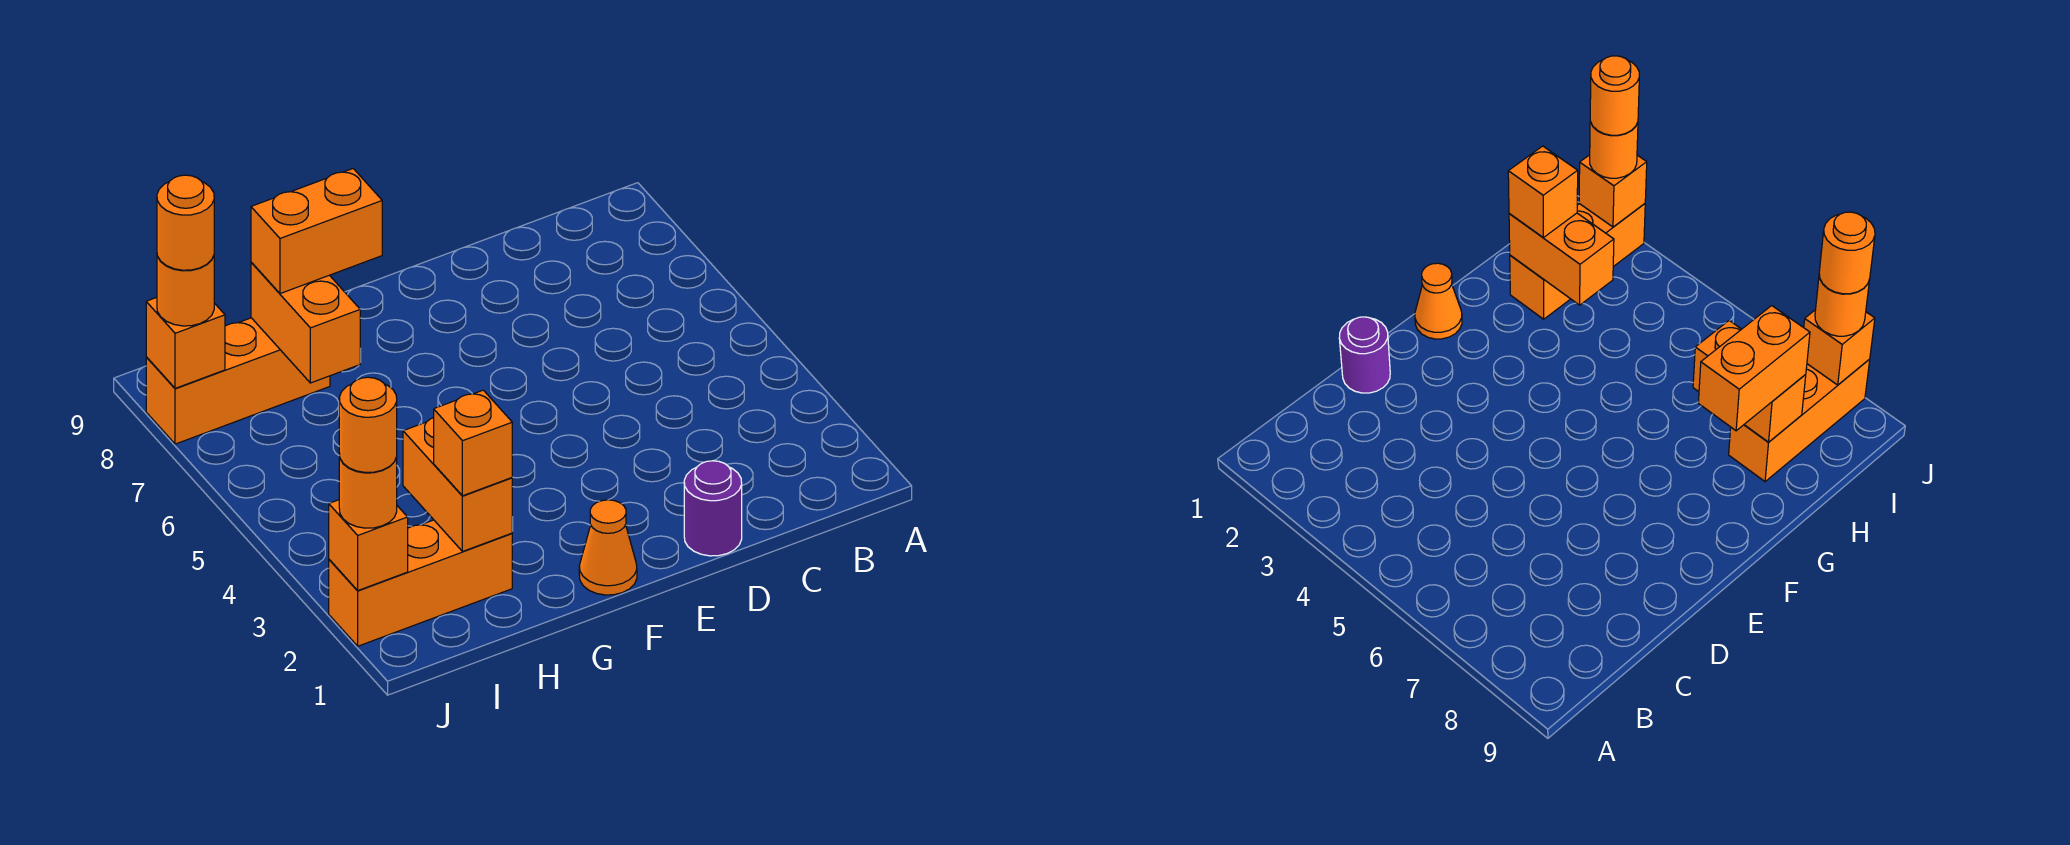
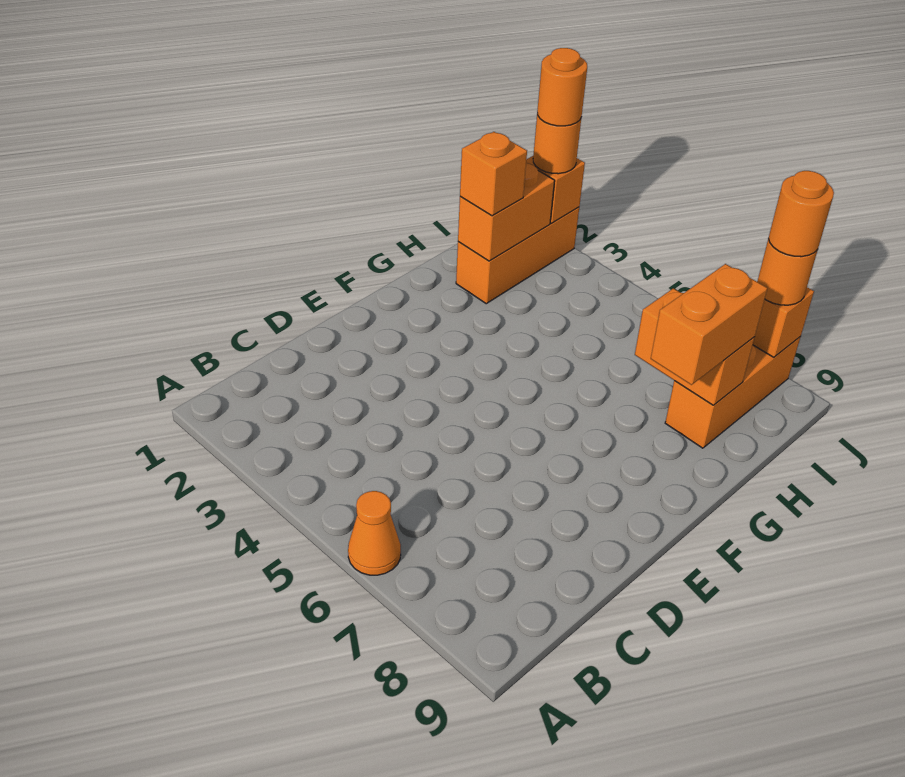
purple 1x1 round brick [684,461,742,556] -> none
orange 1x1 cone [579,500,637,595] -> orange 1x1 cone moved to [348,491,401,575]
orange 1x2 brick [403,418,512,552] -> orange 1x2 brick turned to [458,163,555,261]

